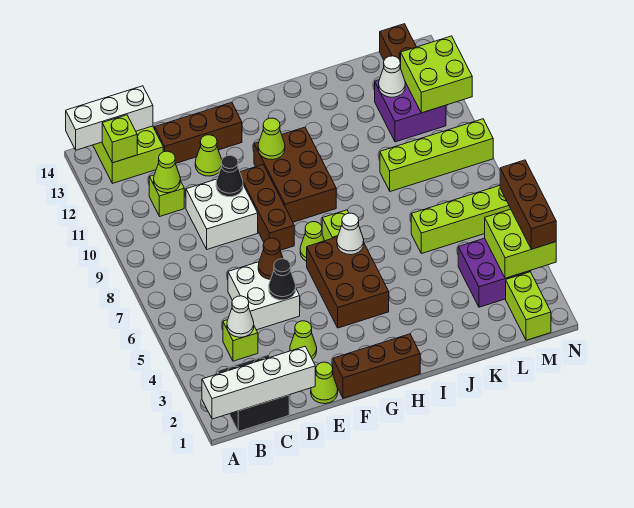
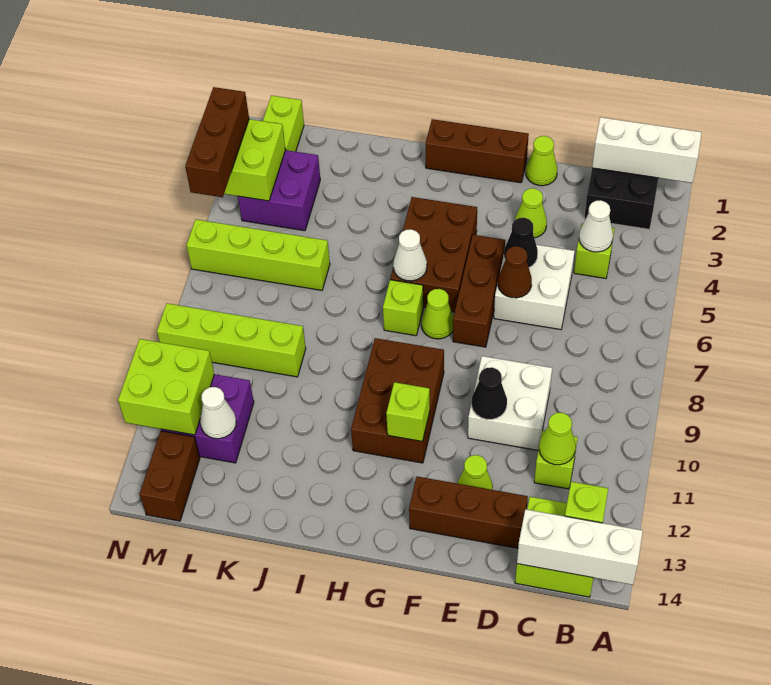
white 1x4 brick [202,347,315,419] -> white 1x3 brick [592,117,702,183]
brown 1x3 brick [240,165,294,250] -> brown 1x3 brick moved to [453,235,505,347]
lime 1x1 cone [258,118,285,160] -> lime 1x1 brick [386,382,430,441]

